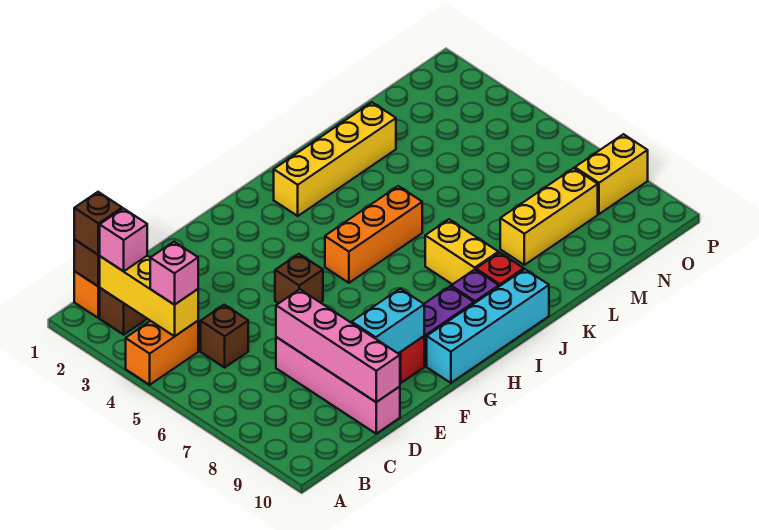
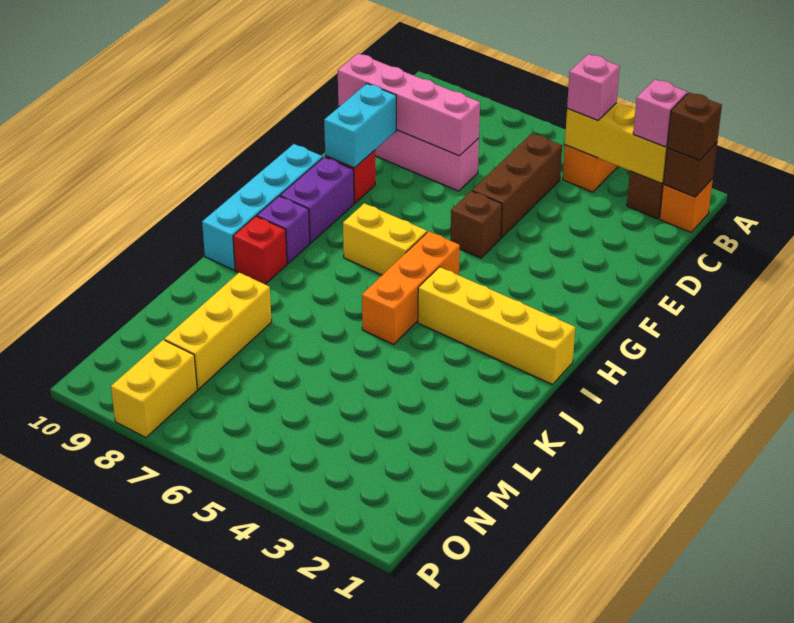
brown 1x1 brick [201,305,248,367] -> brown 1x3 brick [472,133,562,238]
yellow 1x4 brick [274,102,396,216] -> yellow 1x4 brick turned to [418,267,575,385]
yellow 1x2 brick [425,219,498,285] -> yellow 1x2 brick moved to [343,203,427,275]

